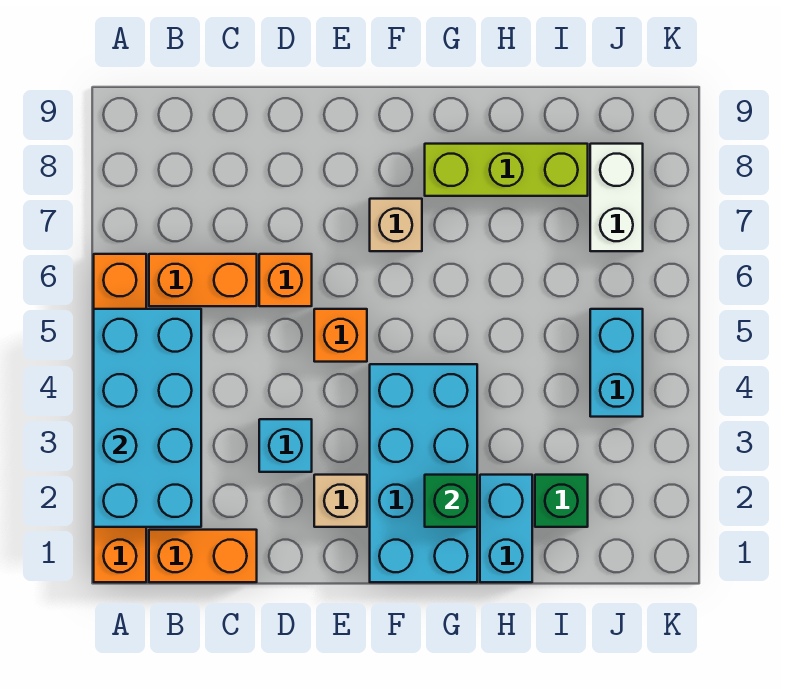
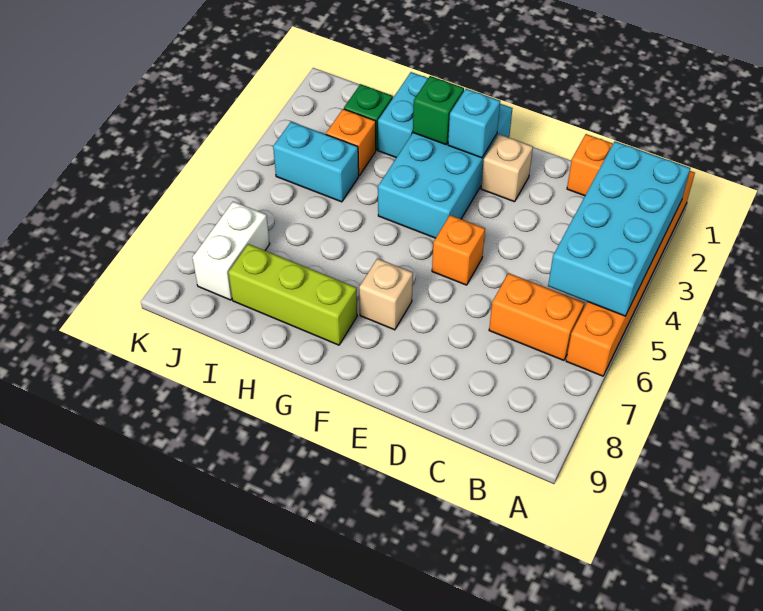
cyan 1x1 brick [259,419,312,472] -> cyan 1x1 brick moved to [448,89,500,158]
orange 1x1 brick [259,254,312,306] -> orange 1x1 brick moved to [326,109,376,175]
cyan 1x2 brick [590,309,643,417] -> cyan 1x2 brick turned to [273,122,359,202]

